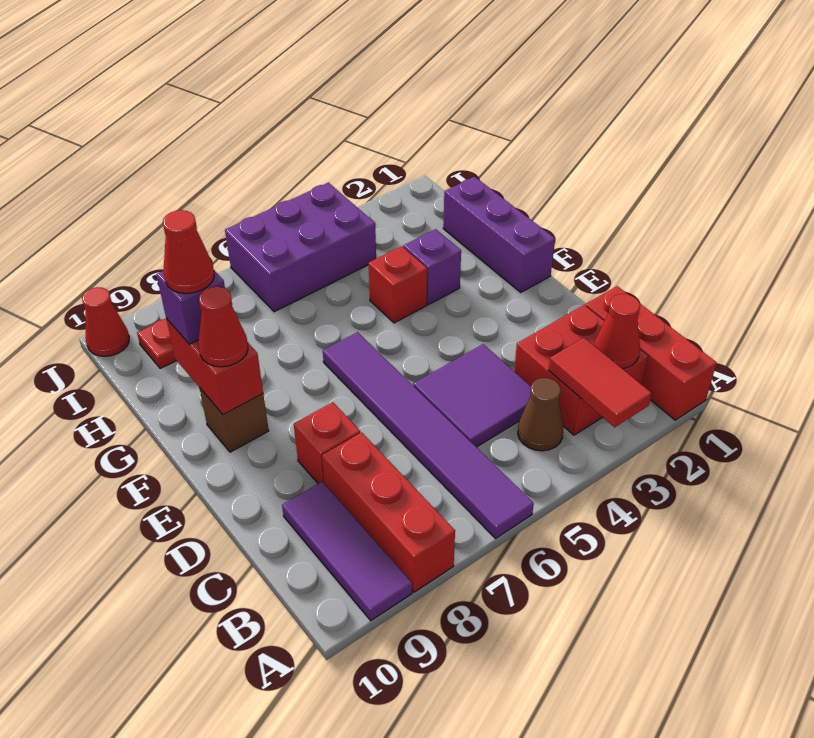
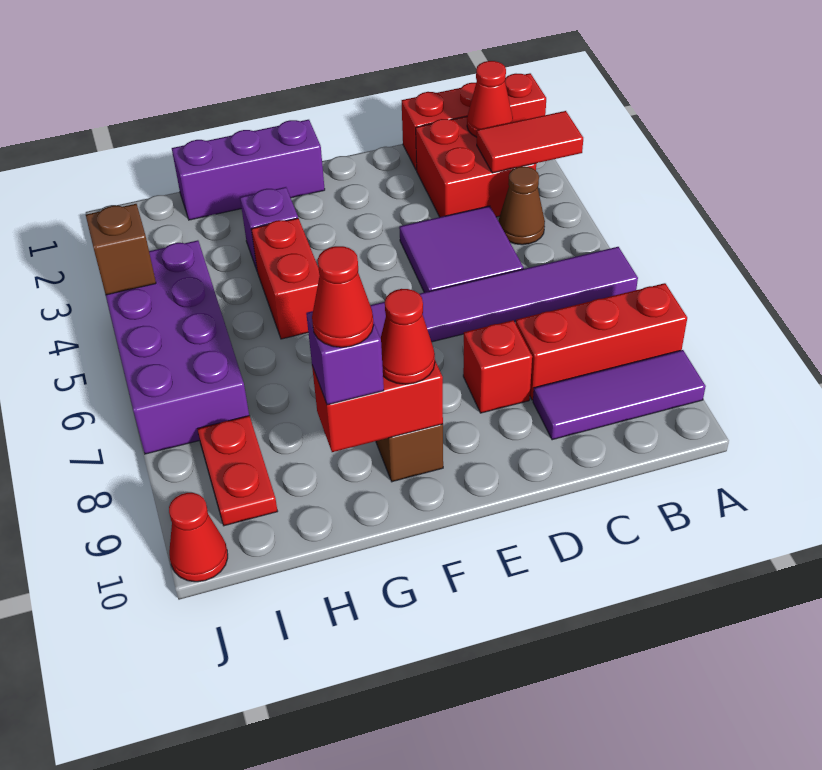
red 1x1 brick [368,246,427,323] -> red 1x2 brick [251,218,320,339]
purple 2x3 brick [225,183,376,312] -> purple 2x4 brick [106,240,249,454]
none -> brown 1x1 brick [86,204,156,295]

